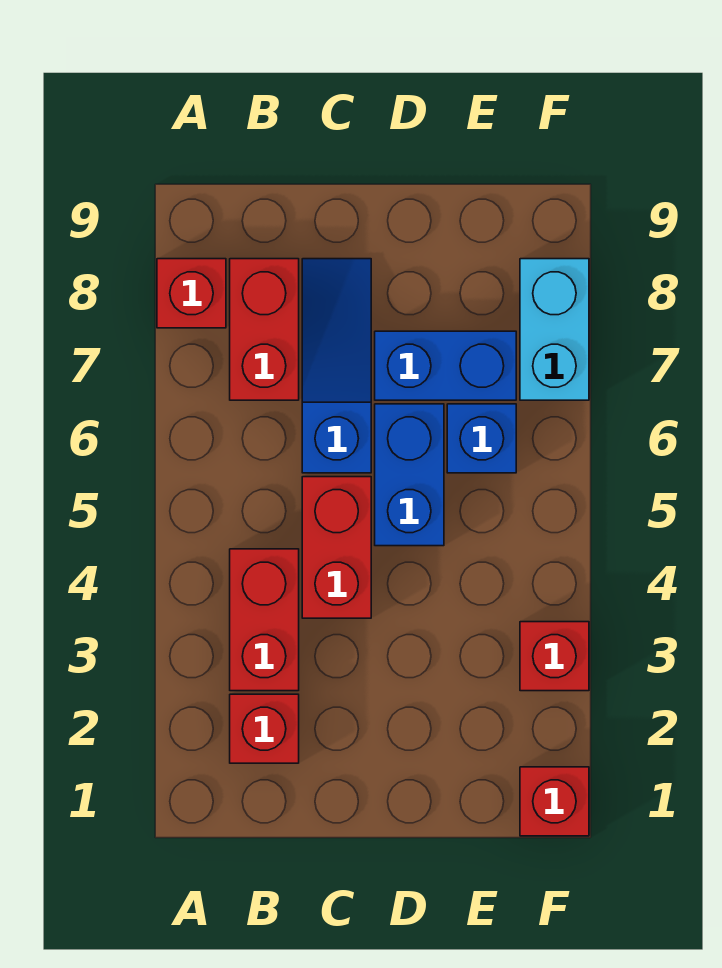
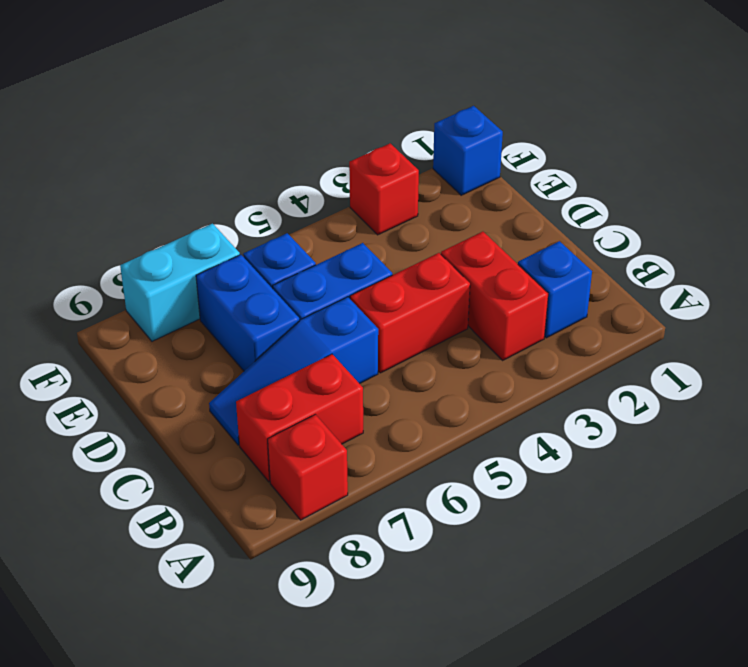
red 1x1 brick [230,694,299,763] -> blue 1x1 brick [518,241,592,338]
red 1x2 brick [230,549,299,691] -> red 1x2 brick turned to [441,232,548,360]
red 1x1 brick [520,767,589,836] -> blue 1x1 brick [433,106,503,195]

